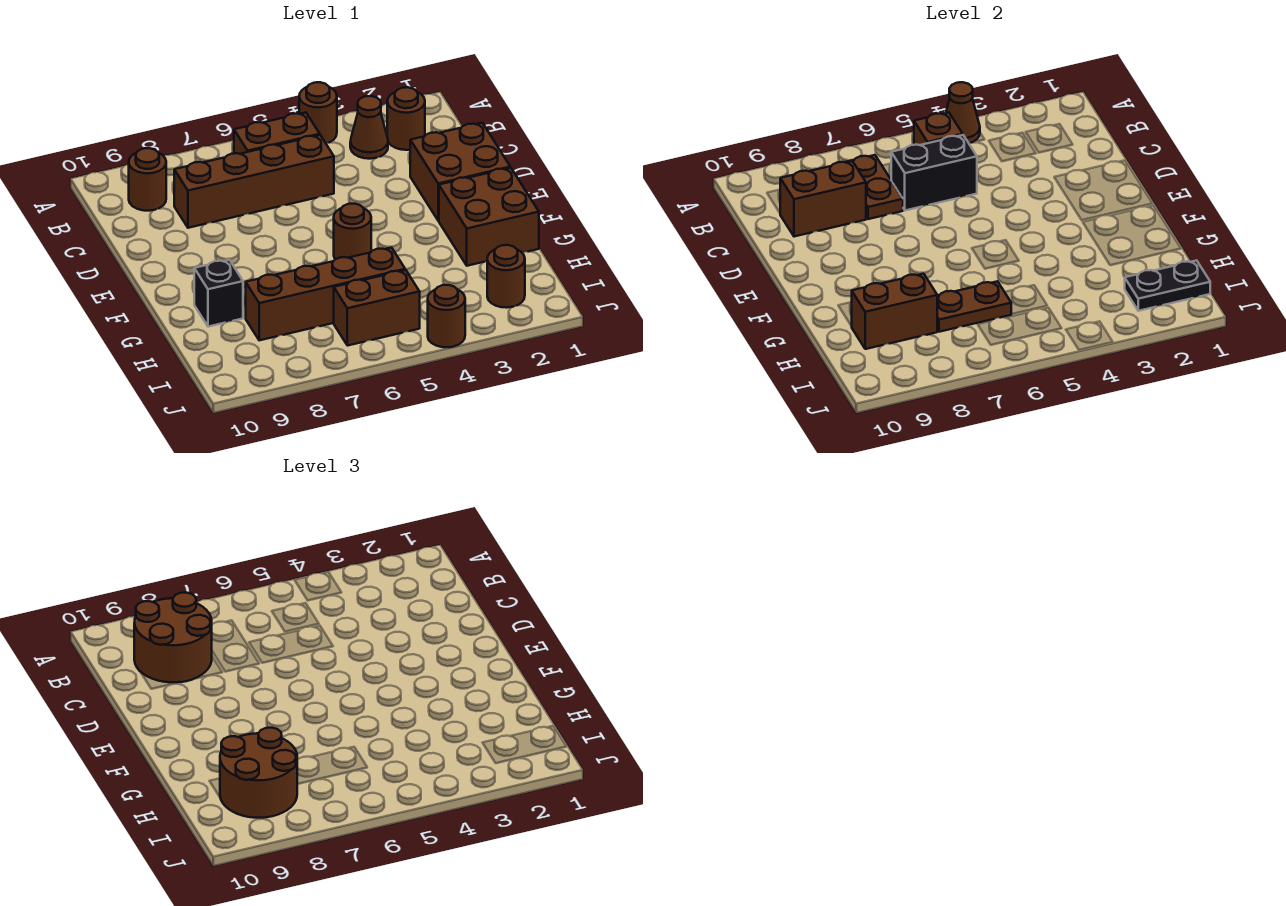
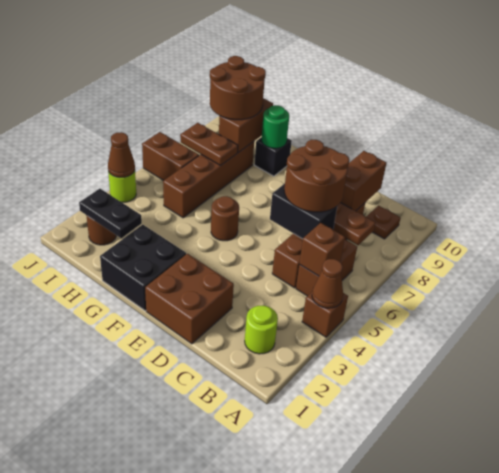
brown 1x1 round brick [299,82,337,144] -> brown 1x1 brick [302,291,348,337]
brown 1x1 round brick [387,87,425,150] -> lime 1x1 round brick [245,306,278,354]
brown 1x1 cone [350,96,388,159] -> brown 1x1 cone moved to [108,132,135,178]
brown 2x2 round brick [134,593,212,682] -> brown 2x2 round brick moved to [284,140,349,212]
brown 1x1 round brick [129,148,166,211] -> brown 1x1 plate [366,206,401,239]
black 1x2 brick [891,135,977,210] -> black 1x2 brick turned to [270,184,337,239]
brown 2x2 brick [439,168,539,266] -> black 2x2 brick [100,225,186,311]
none -> green 1x1 round brick [261,105,289,148]
brown 1x2 plate [937,281,1011,332] -> brown 1x2 plate turned to [180,123,238,165]
black 1x2 plate [1125,260,1210,311] -> black 1x2 plate turned to [79,189,142,238]
brown 1x2 brick [334,270,420,346] -> brown 1x2 brick turned to [142,132,199,181]
brown 1x1 round brick [428,285,465,347] -> lime 1x1 round brick [108,171,136,202]

